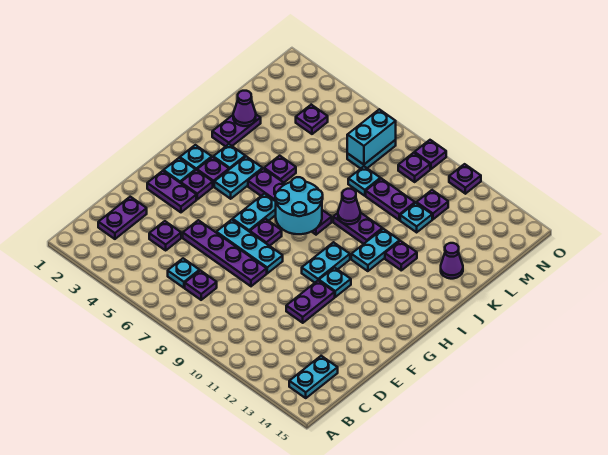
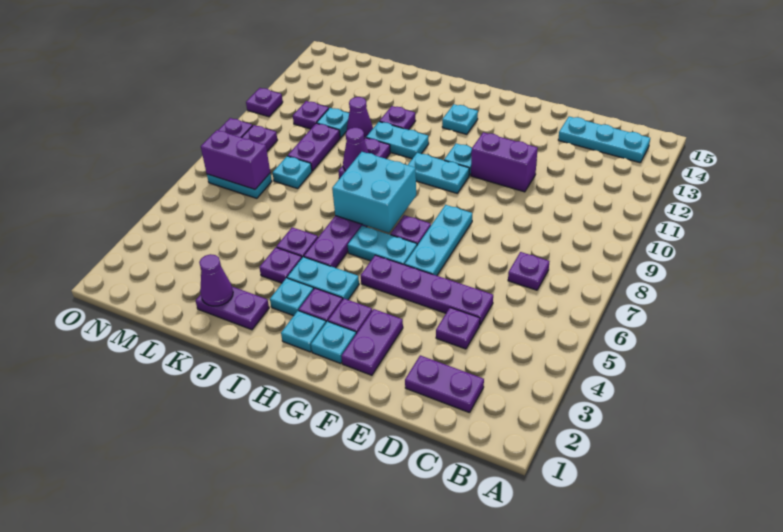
cyan 1x2 plate [289,356,338,398] -> cyan 1x3 plate [558,117,650,163]
cyan 1x1 plate [168,258,199,288] -> cyan 1x1 plate moved to [442,104,478,134]
purple 1x4 plate [183,220,267,286] -> purple 1x4 plate turned to [361,255,493,325]
purple 1x2 plate [286,280,335,323] -> purple 1x2 brick [471,132,538,192]
cyan 2x2 round brick [275,177,323,234] -> cyan 2x2 brick [332,152,416,233]
purple 1x1 cone [441,243,463,279] -> purple 1x1 cone moved to [347,97,373,139]
purple 1x1 plate [296,105,328,134] -> purple 1x1 plate moved to [259,247,302,283]
cyan 1x2 brick [347,109,396,165] -> purple 1x2 brick [201,130,270,189]

